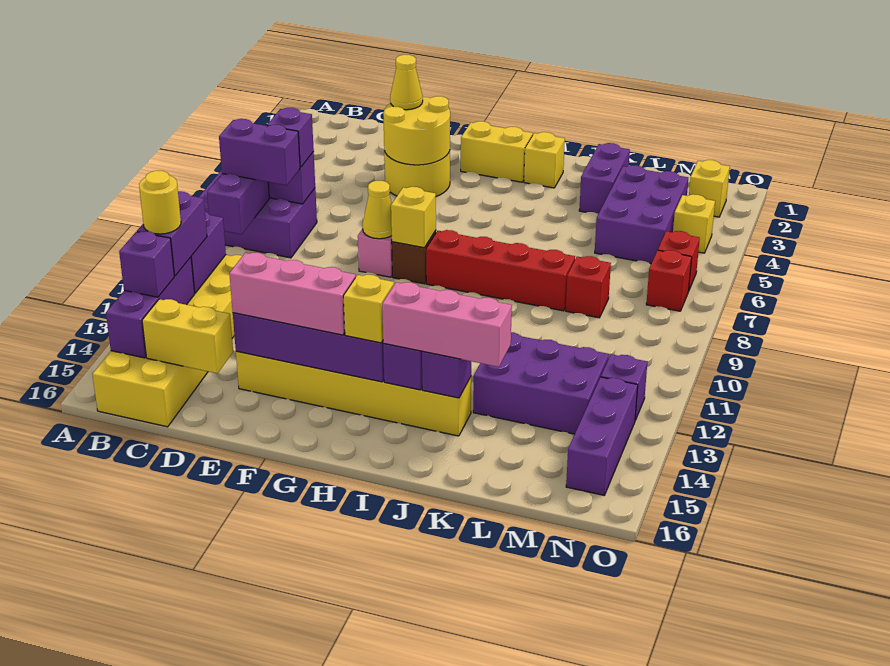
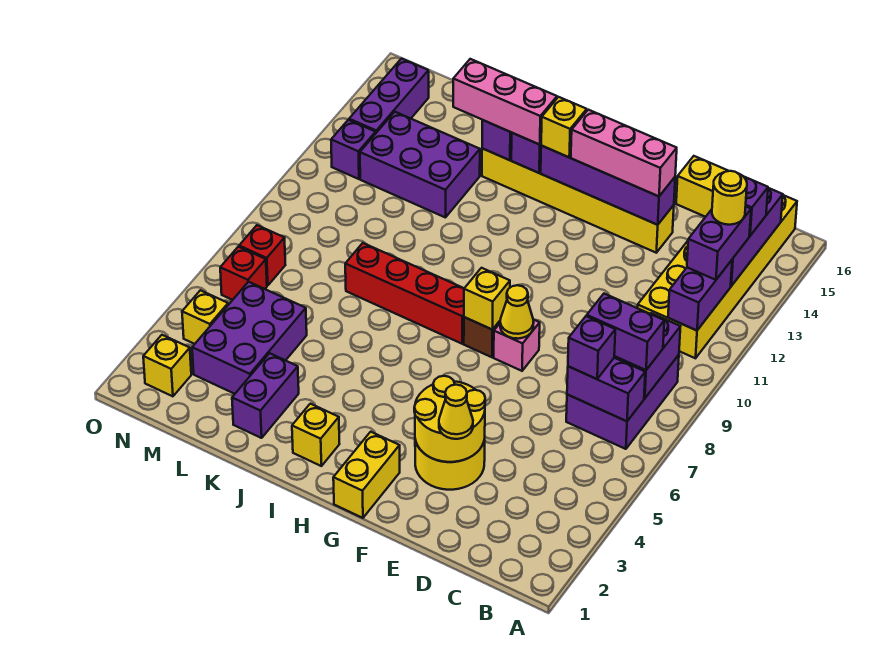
purple 2x3 brick [199,170,317,258] -> purple 2x3 brick turned to [566,355,679,449]
yellow 1x2 brick [461,121,533,182] -> yellow 1x2 brick turned to [333,432,400,518]
red 1x1 brick [566,256,611,318] -> none

